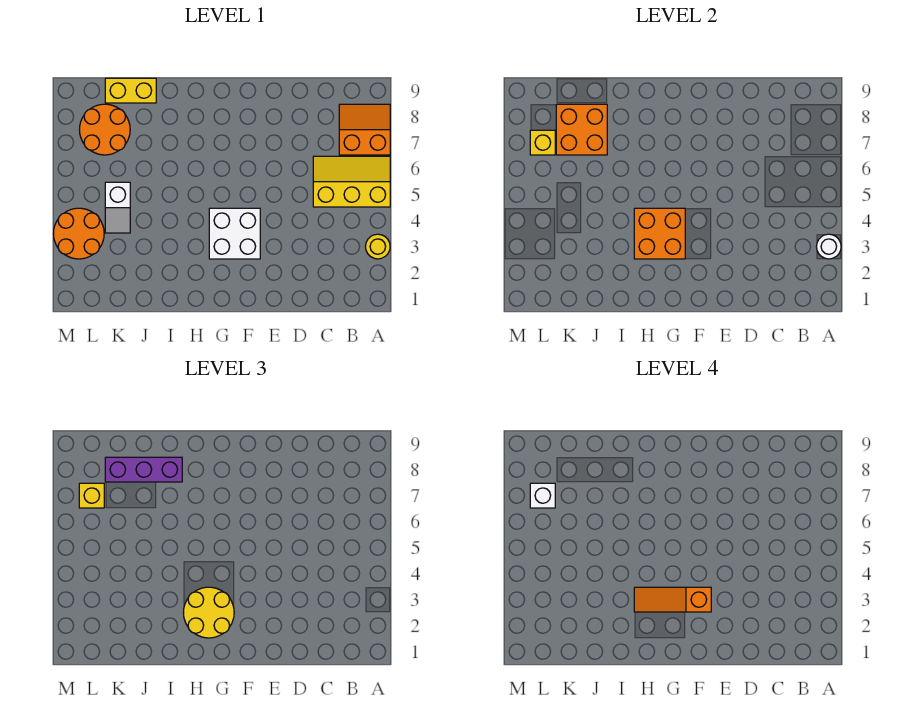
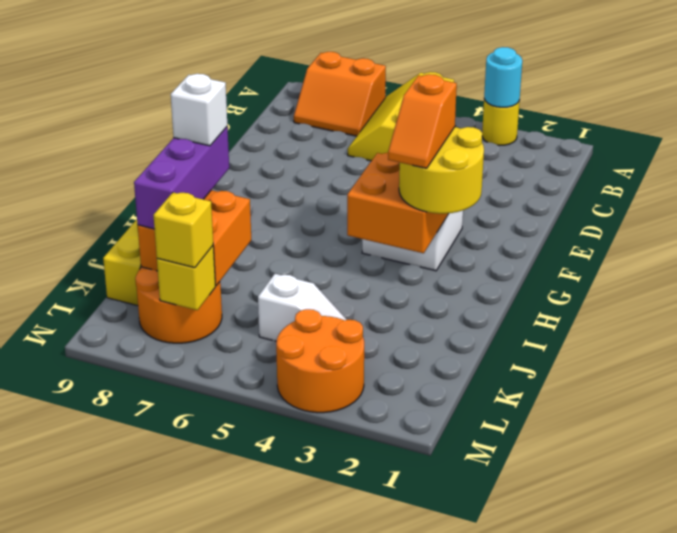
white 1x1 round brick [816,234,841,259] -> cyan 1x1 round brick [484,47,522,107]
orange 2x2 slope [339,104,390,155] -> orange 2x2 slope turned to [294,52,386,136]
orange 1x3 slope [634,587,711,612] -> orange 1x2 slope [388,74,457,168]
white 1x1 brick [530,483,555,508] -> white 1x1 brick moved to [171,74,227,146]

